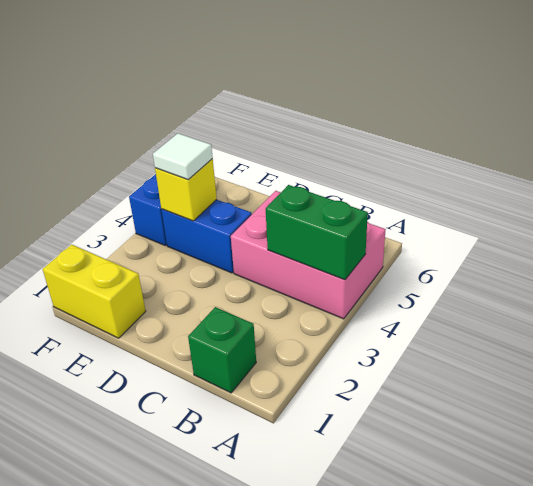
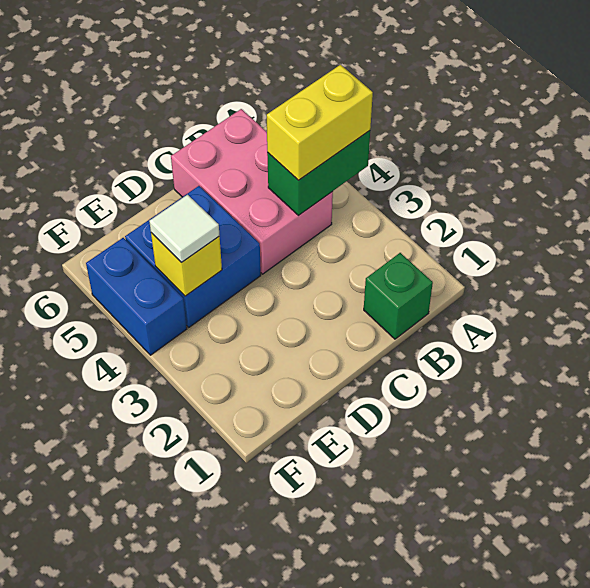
pink 2x3 brick [231,191,386,319] -> pink 2x3 brick turned to [171,109,333,274]
blue 1x2 brick [161,200,252,273] -> blue 2x2 brick [125,186,261,327]
yellow 1x2 brick [43,245,146,338] -> yellow 1x2 brick moved to [267,65,373,180]

